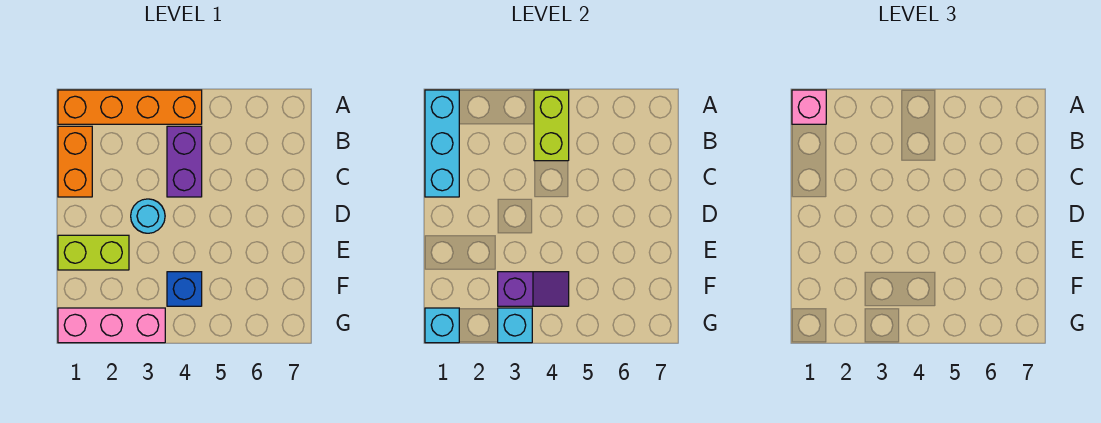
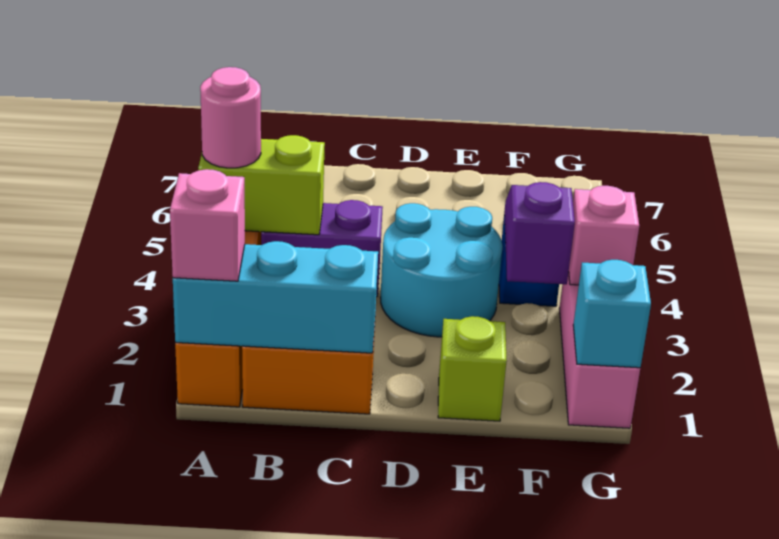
none -> pink 1x1 round brick [200,67,261,168]
cyan 1x1 round brick [131,199,165,233] -> cyan 2x2 round brick [380,203,503,337]
lime 1x2 brick [58,235,129,270] -> lime 1x1 brick [438,316,507,421]
cyan 1x1 brick [498,308,532,343] -> pink 1x1 brick [569,186,639,285]

